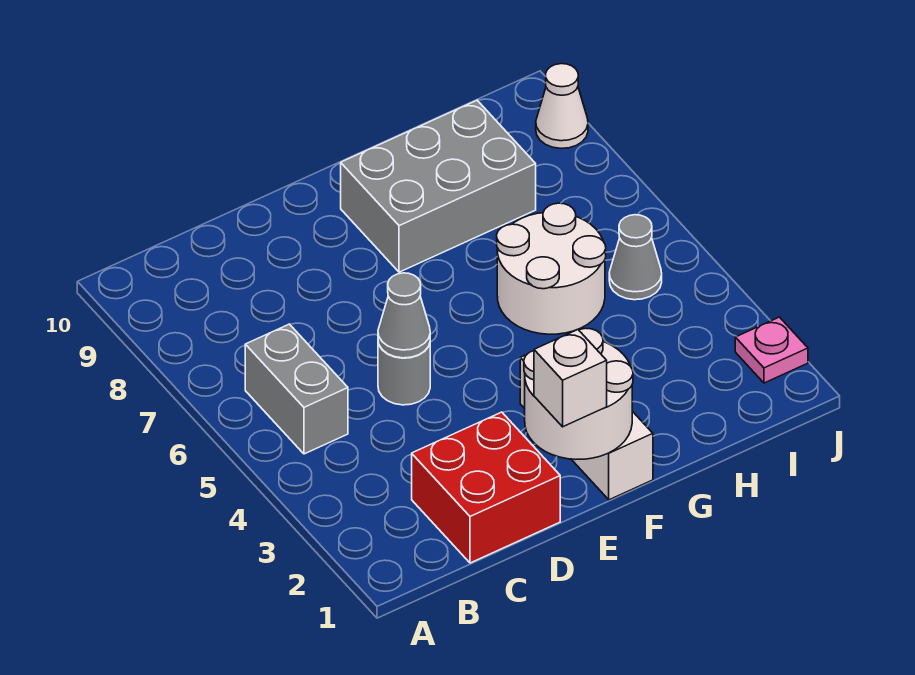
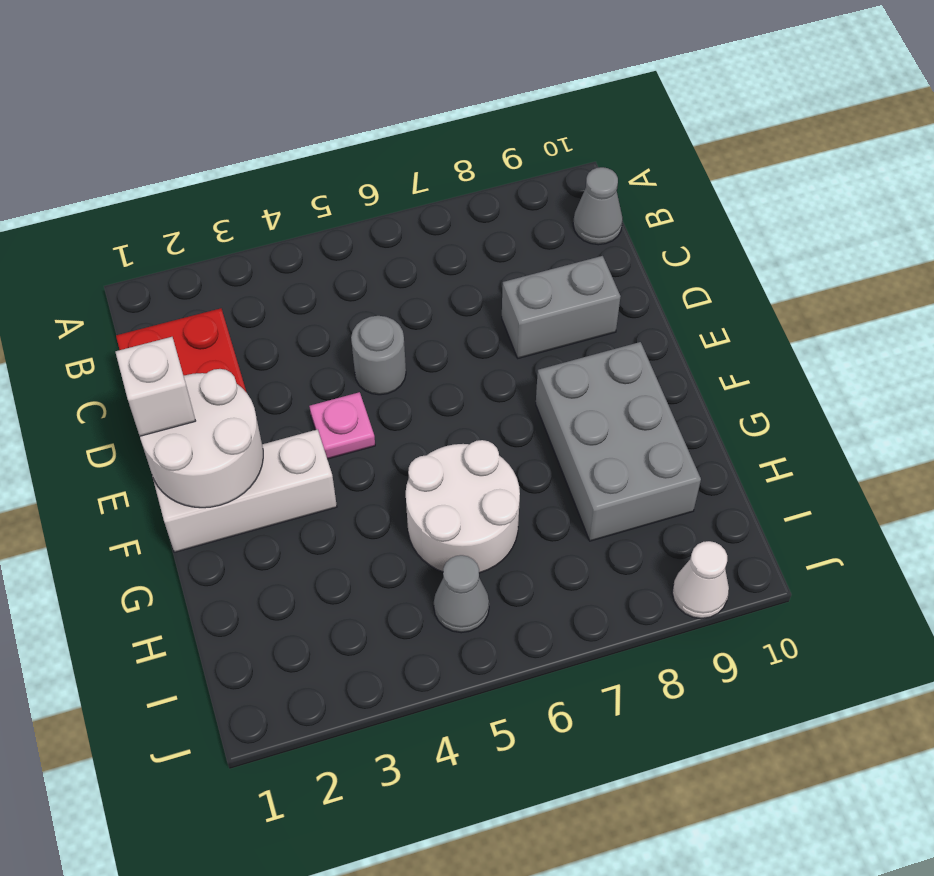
grey 1x2 brick [245,324,348,454] -> grey 1x2 brick moved to [502,256,621,358]
grey 1x1 cone [378,273,430,358] -> grey 1x1 cone moved to [573,167,623,245]
pink 1x1 plate [735,317,808,383] -> pink 1x1 plate moved to [309,392,375,459]

